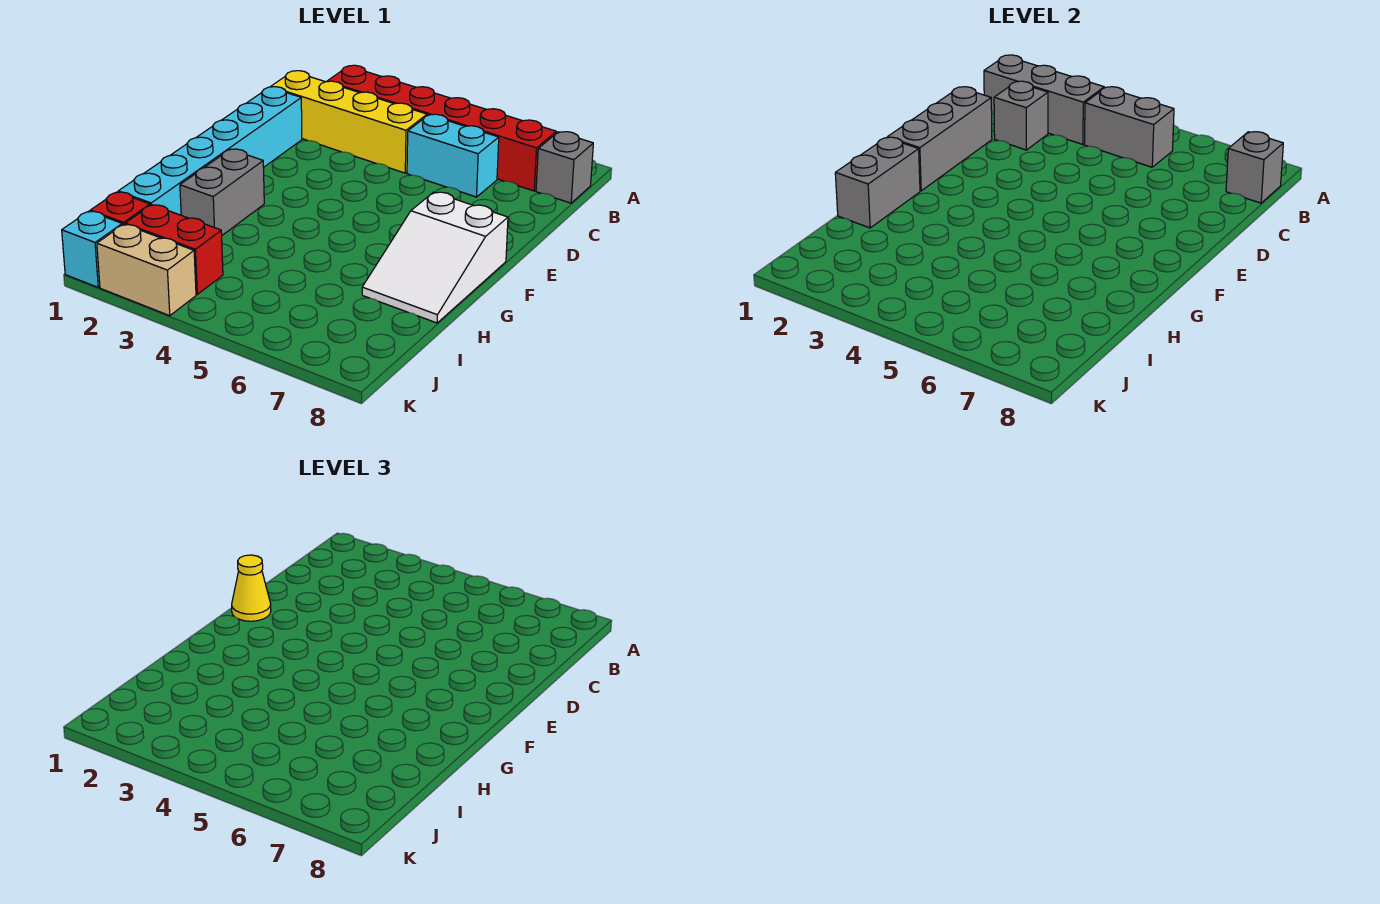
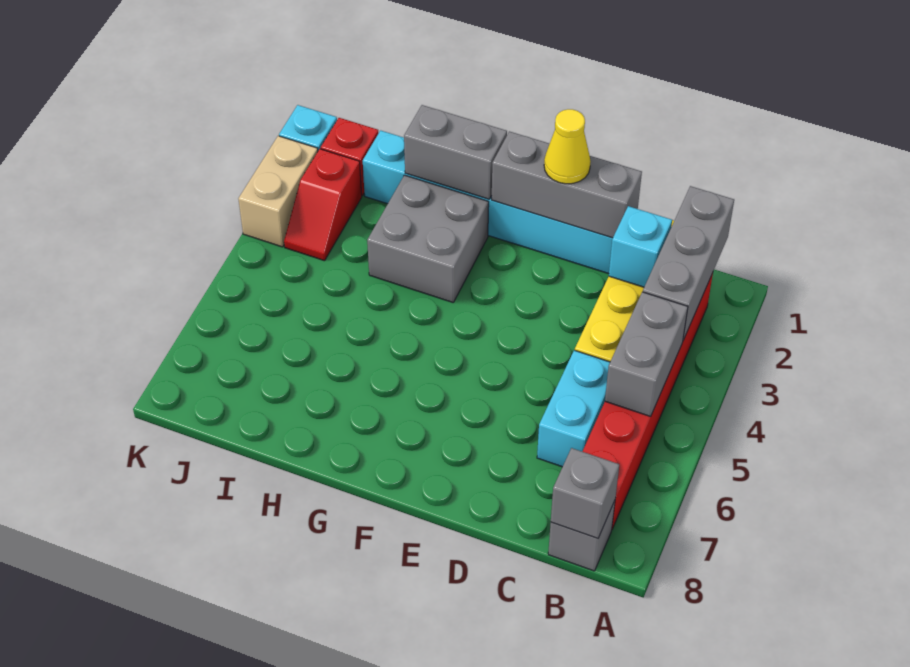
grey 1x1 brick [994,81,1048,150] -> cyan 1x1 brick [609,206,672,287]
white 2x3 slope [362,192,508,323] -> none
grey 1x2 brick [180,149,264,235] -> grey 2x2 brick [367,175,489,302]
red 1x2 brick [125,205,223,294] -> red 1x2 slope [284,149,362,261]

